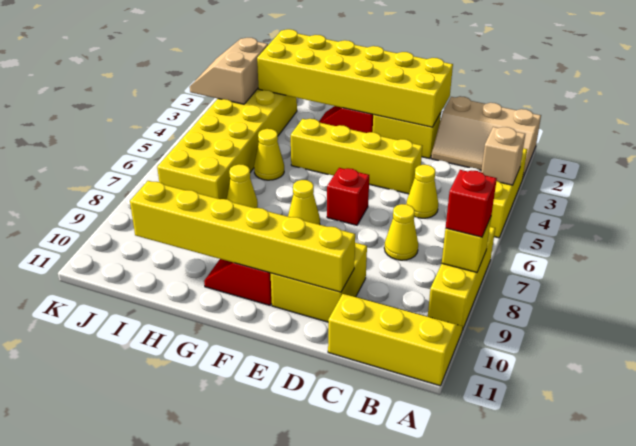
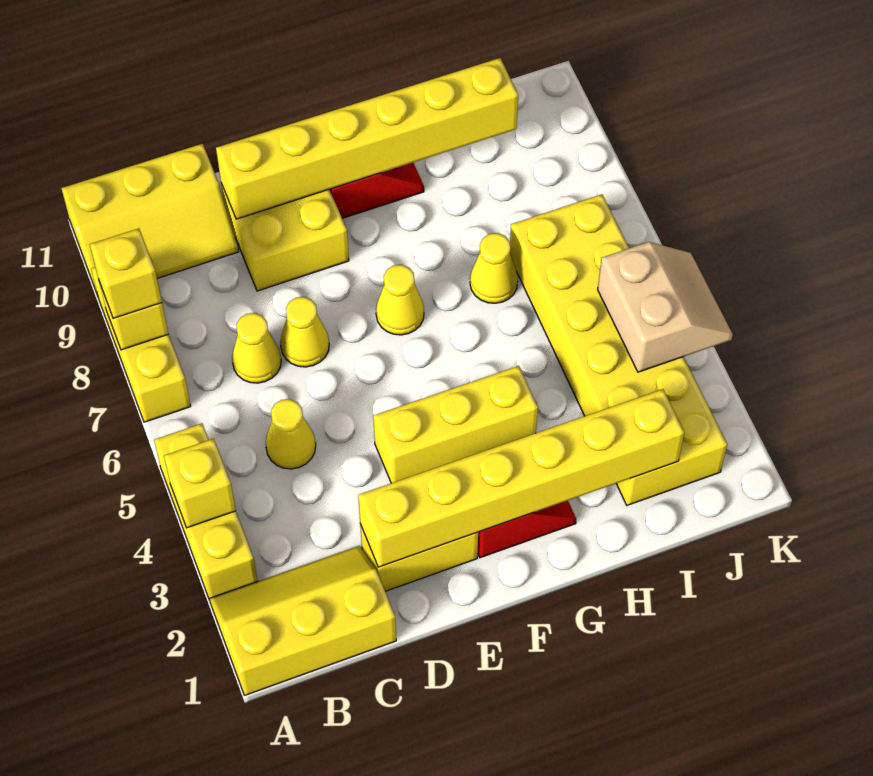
tan 2x3 slope [431,96,541,177] -> yellow 2x3 slope [210,546,396,695]
tan 1x1 brick [481,127,525,185] -> yellow 1x1 brick [164,439,236,528]
red 1x1 brick [446,170,497,237] -> yellow 1x1 brick [90,229,162,319]
yellow 2x6 brick [257,29,453,127] -> yellow 1x6 brick [358,389,684,567]
yellow 1x4 brick [291,119,422,194] -> yellow 1x3 brick [373,366,538,483]
red 1x1 brick [327,168,369,225] -> none
yellow 1x1 cone [254,129,284,180] -> yellow 1x1 cone moved to [280,297,329,367]
tan 2x2 slope [190,38,268,104] -> tan 2x2 slope moved to [598,242,733,372]

